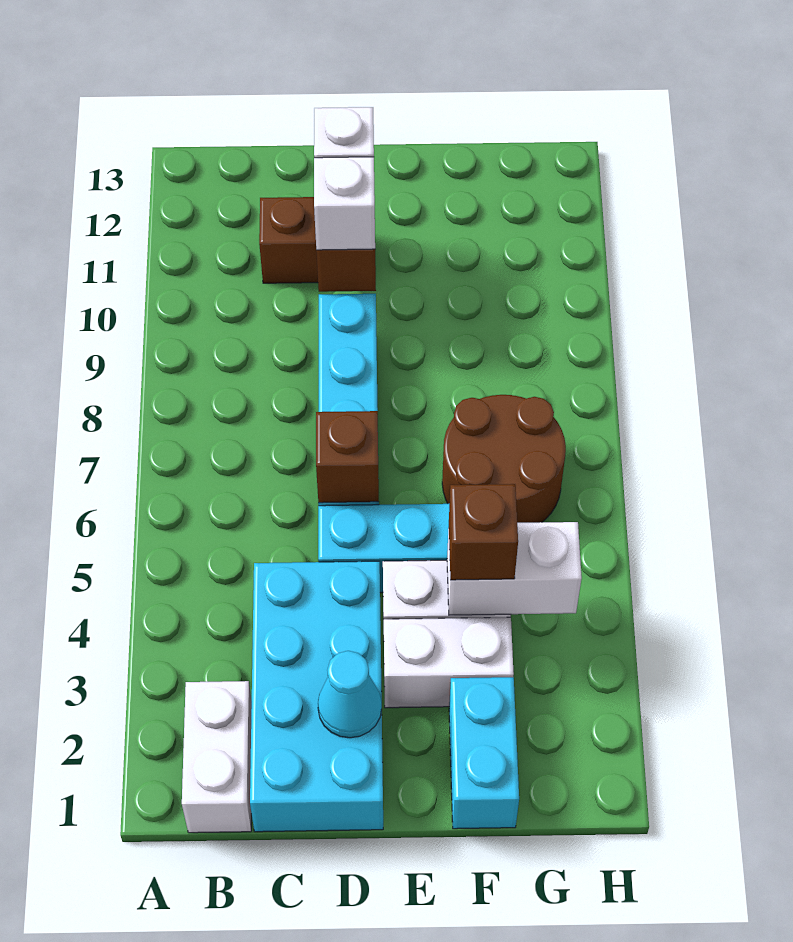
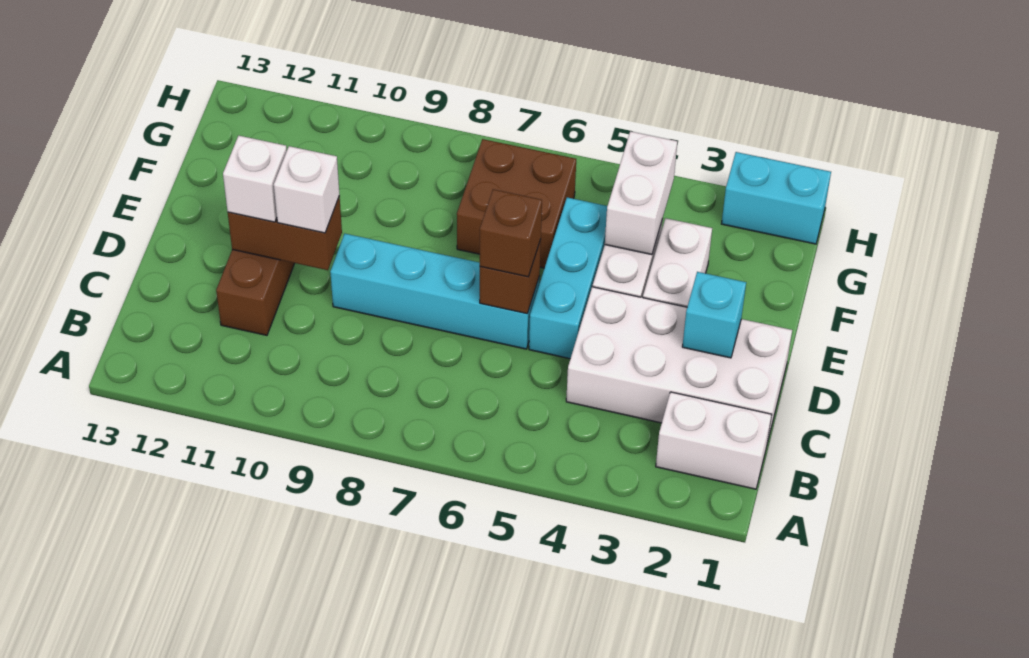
cyan 2x4 brick [250,561,383,832] -> white 2x4 brick [566,287,792,443]
cyan 1x1 cone [318,651,382,738] -> cyan 1x1 brick [682,272,746,358]
cyan 1x2 brick [449,677,519,829] -> cyan 1x2 brick moved to [722,152,831,244]
brown 1x1 brick [449,484,518,580] -> brown 1x1 brick moved to [480,189,542,277]
brown 2x2 round brick [442,395,566,523] -> brown 2x2 brick [457,139,576,268]

